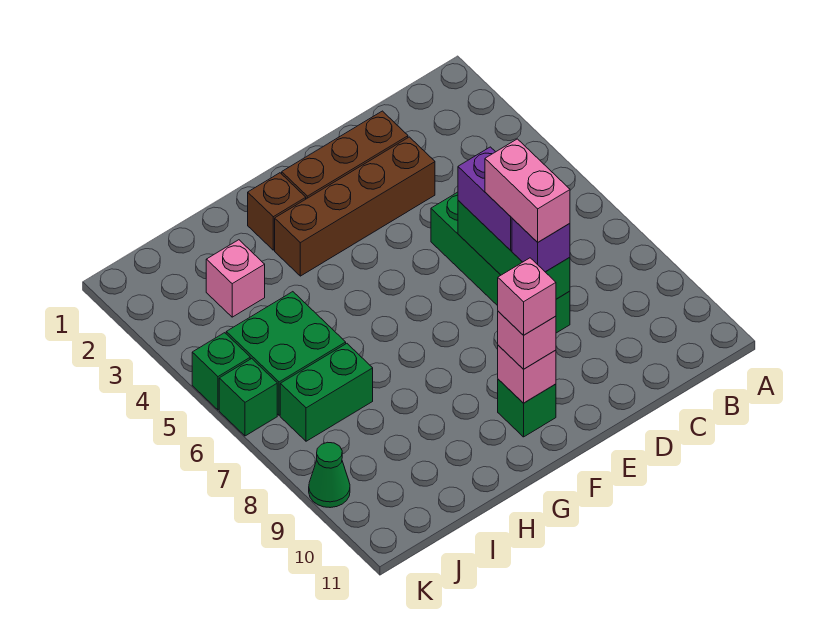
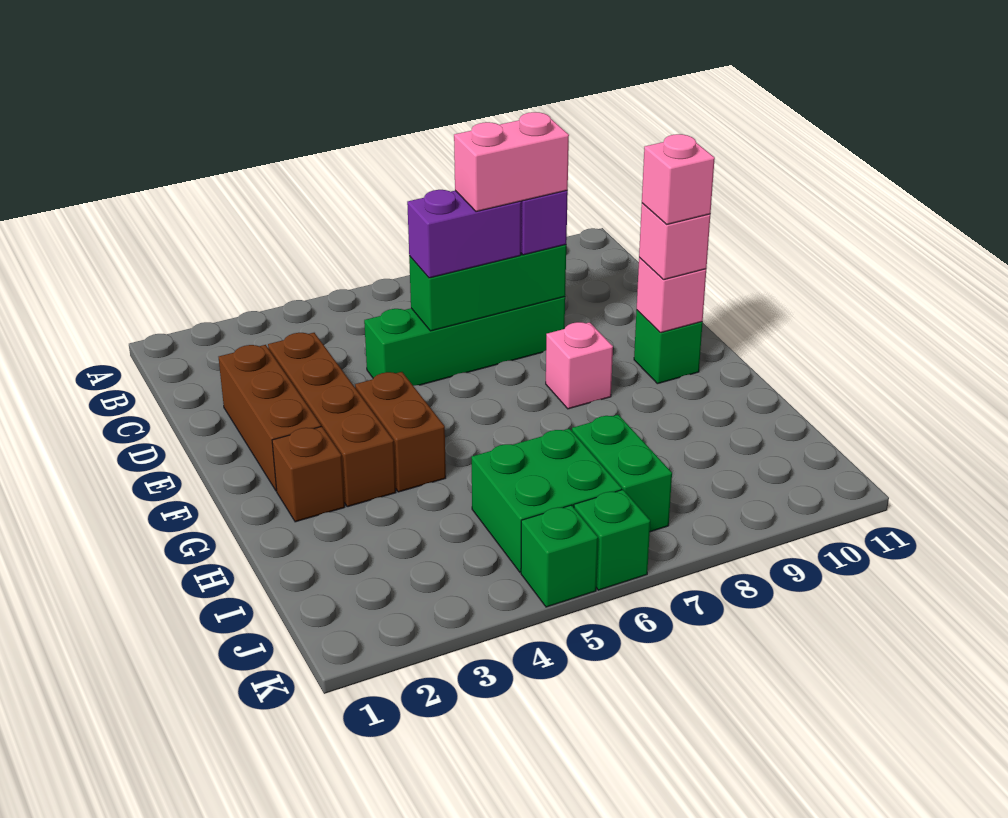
none -> brown 1x2 brick [355,372,446,492]
pink 1x1 brick [206,240,265,317] -> pink 1x1 brick moved to [546,322,613,409]
green 1x1 cone [309,442,350,508] -> none

